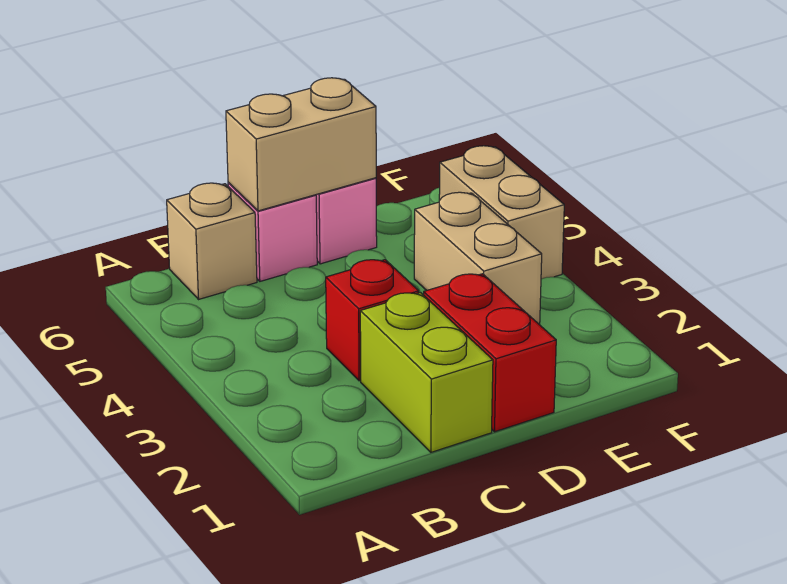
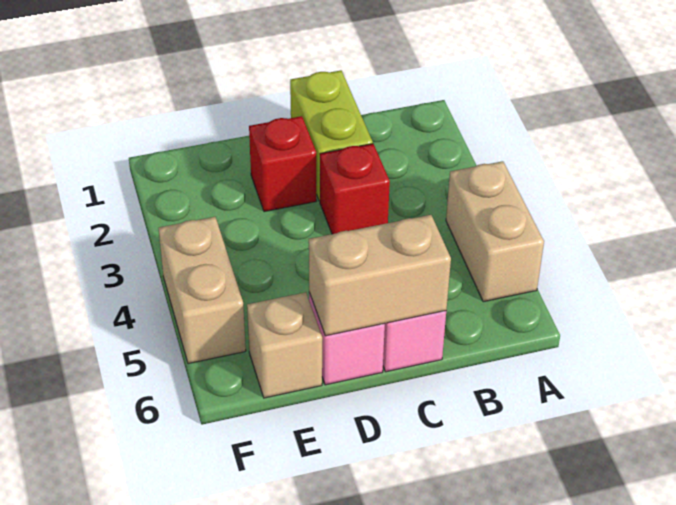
tan 1x1 brick [167,183,257,299] -> tan 1x1 brick moved to [247,292,322,398]
red 1x2 brick [424,274,556,432] -> red 1x1 brick [249,116,316,212]
tan 1x2 brick [414,192,542,325] -> tan 1x2 brick moved to [446,161,544,302]

